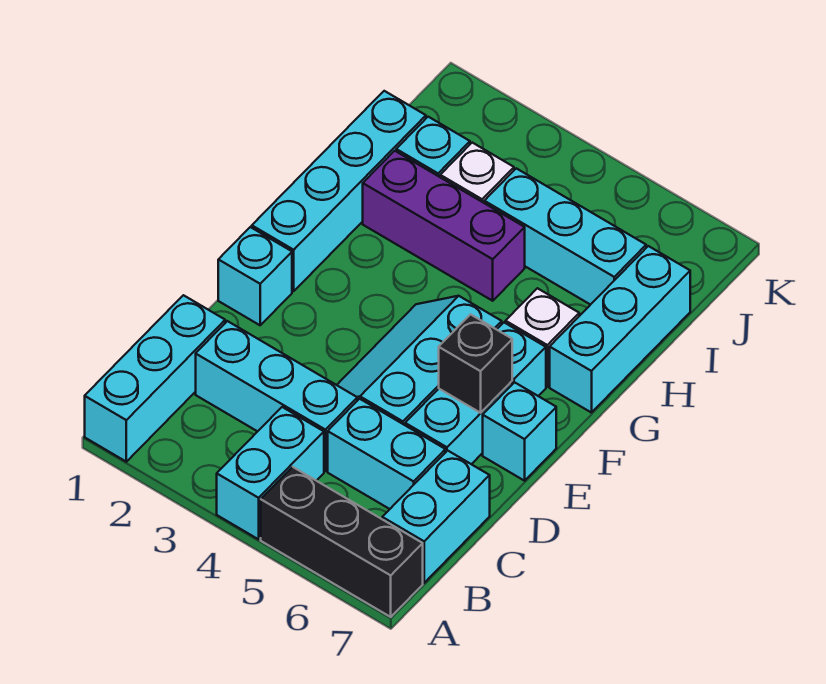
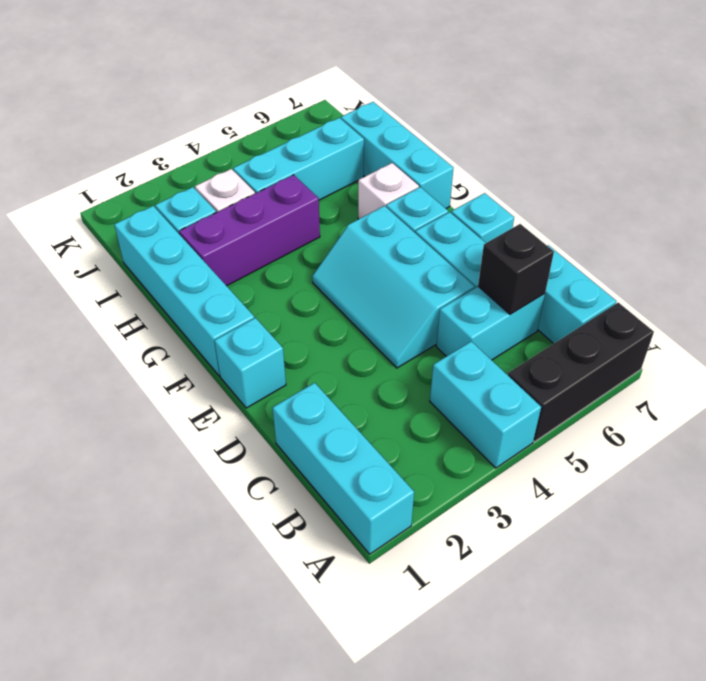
cyan 1x3 brick [196,321,357,471] -> none
black 1x1 brick [439,314,512,413] -> black 1x1 brick moved to [478,224,554,314]

